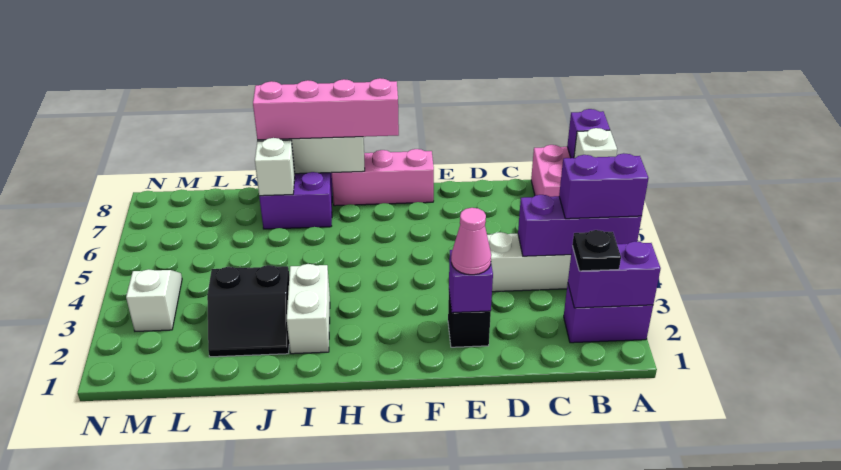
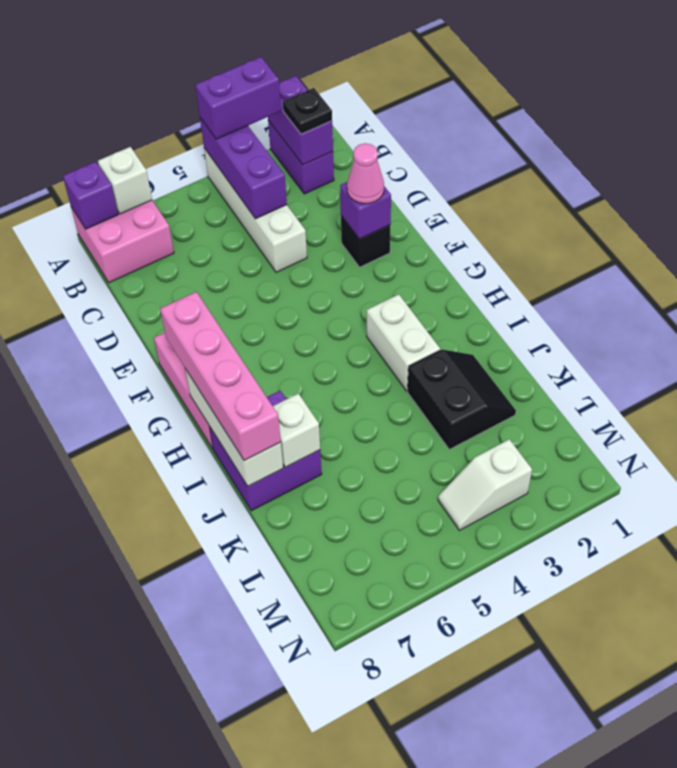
purple 1x2 brick [559,153,648,219] -> purple 1x2 brick turned to [195,57,281,139]
white 1x2 brick [287,264,330,354] -> white 1x2 brick turned to [367,294,440,391]

